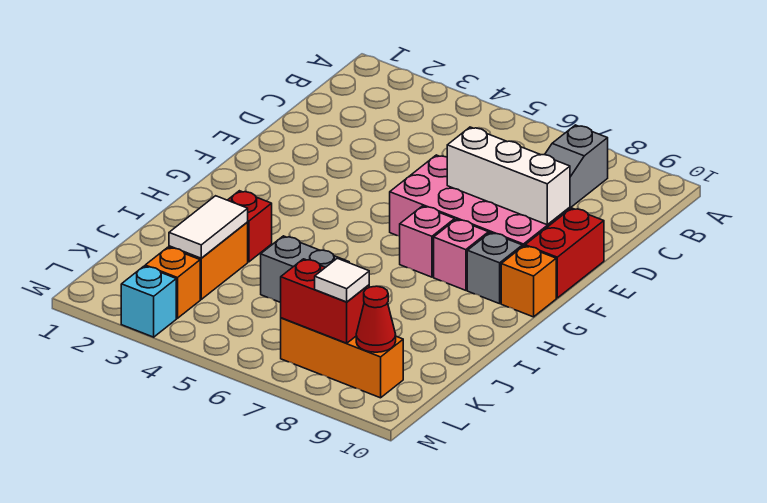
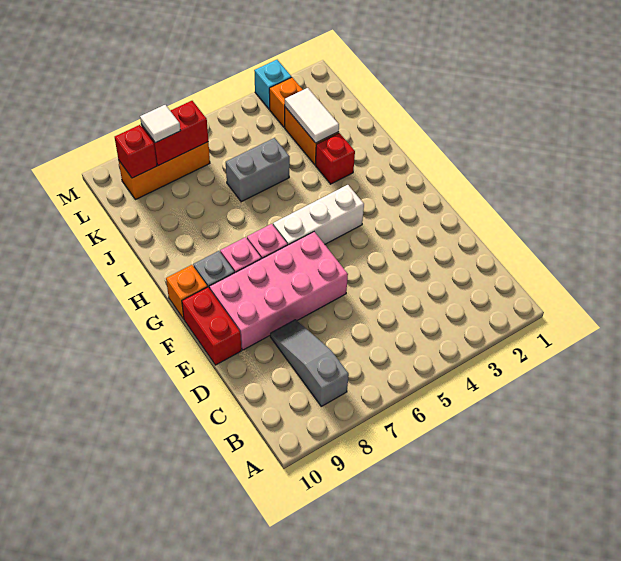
white 1x3 brick [447,127,570,225] -> white 1x3 brick moved to [273,185,364,245]
red 1x1 cone [356,286,396,352] -> red 1x1 brick [115,125,157,178]

